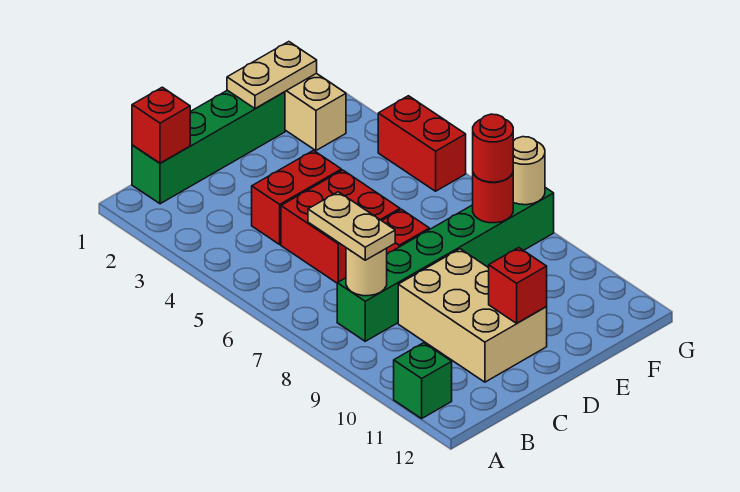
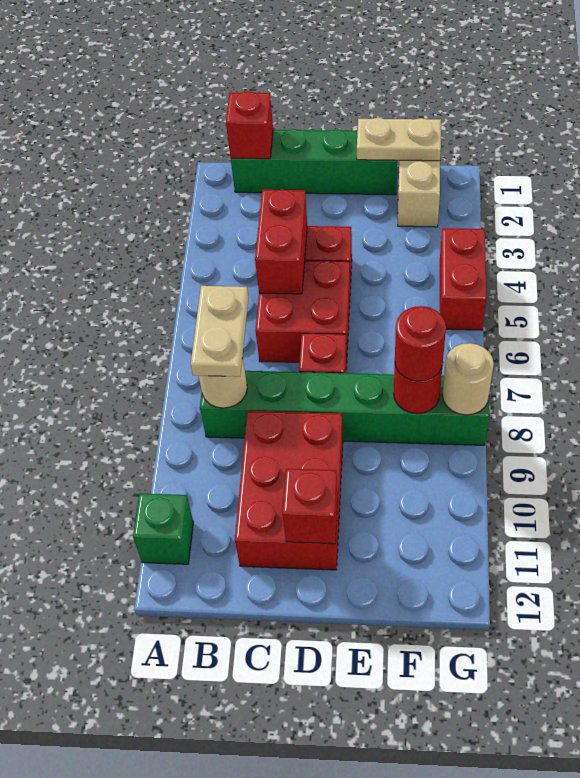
none -> red 1x2 brick [255,190,307,294]
tan 2x3 brick [398,249,547,382] -> red 2x3 brick [235,411,343,570]

